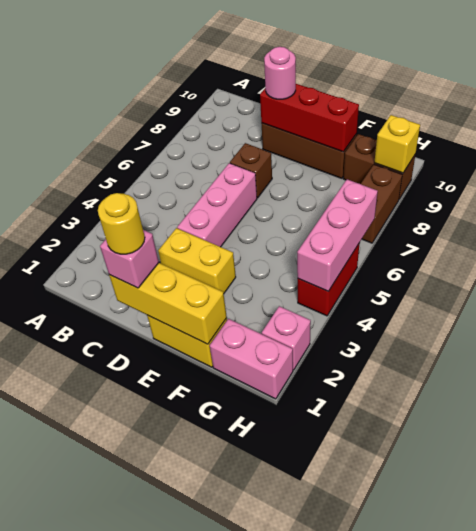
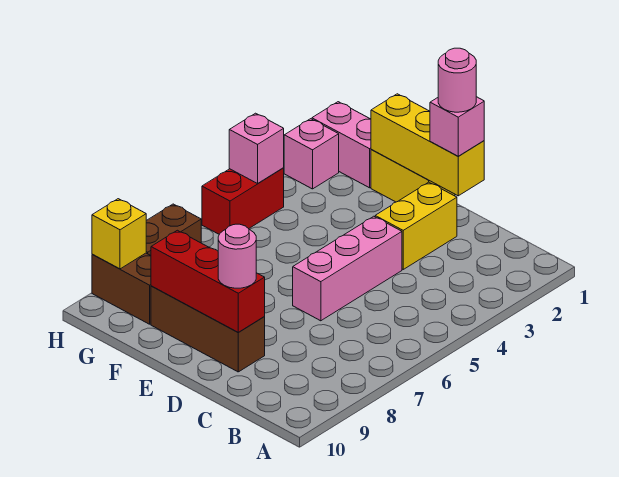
yellow 1x1 round brick [98,193,145,254] -> pink 1x1 round brick [438,48,476,112]
yellow 1x2 brick [158,228,236,293] -> yellow 1x2 brick turned to [375,182,457,269]
brown 1x1 brick [230,143,272,198] -> none
pink 1x3 brick [297,179,378,292] -> pink 1x1 brick [229,113,284,184]

